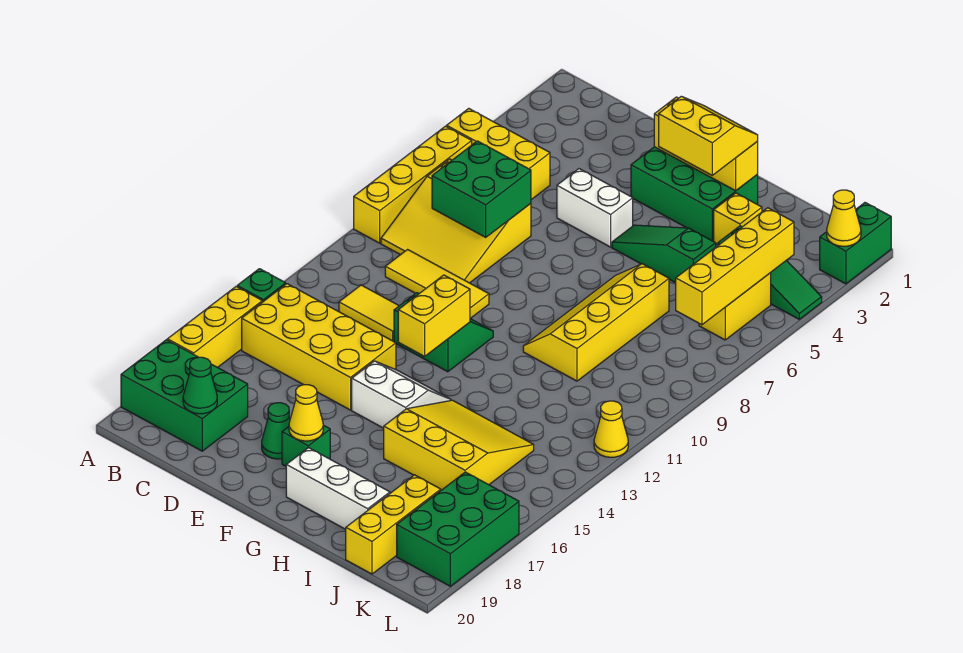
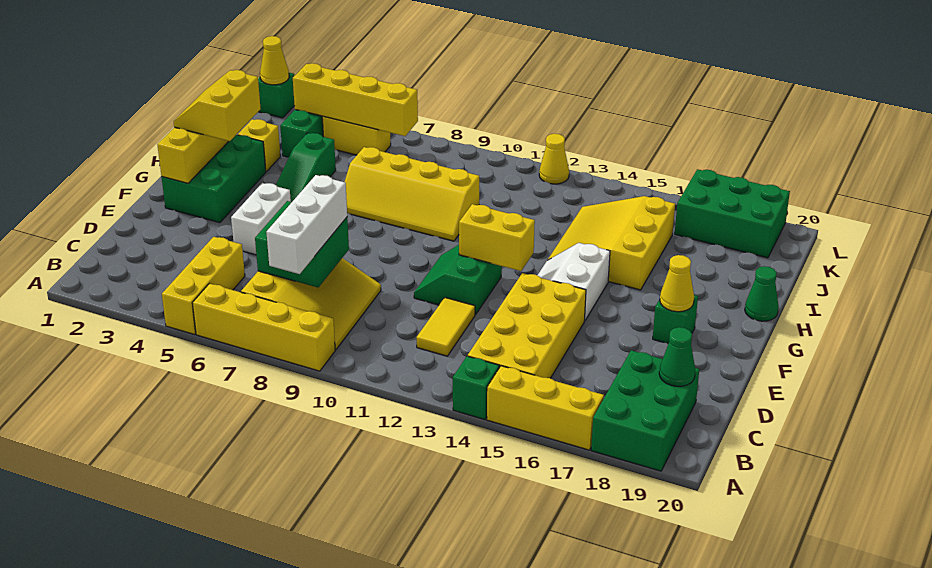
yellow 1x3 tile [385,250,489,319] -> none
green 1x1 cone [262,403,290,459] -> green 1x1 cone moved to [745,266,779,321]
white 1x3 brick [286,448,390,529] -> white 1x3 brick moved to [266,175,347,274]
yellow 1x3 brick [346,475,441,574] -> none
green 1x2 brick [820,203,891,284] -> green 1x1 brick [258,73,295,118]

